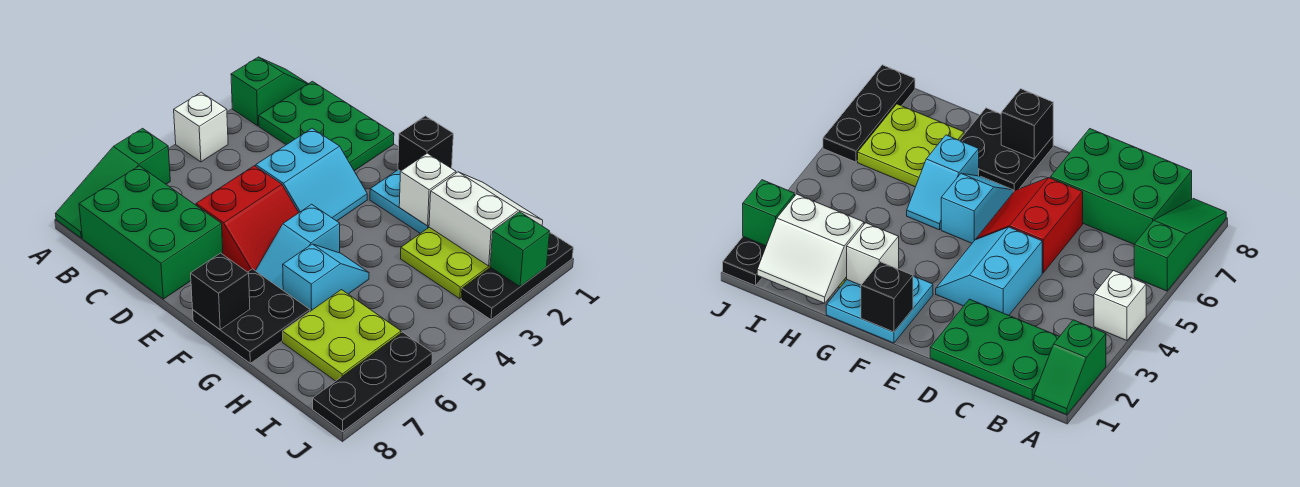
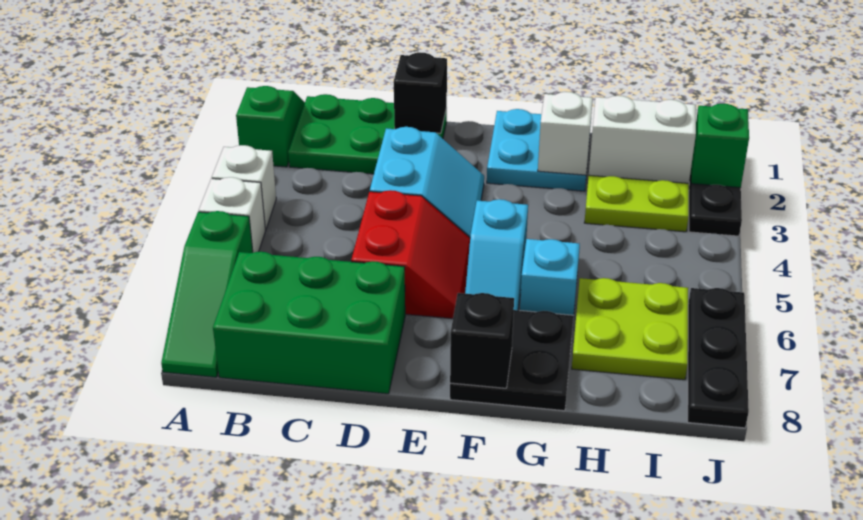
none -> white 1x1 brick [199,177,265,252]
black 1x1 brick [398,116,453,171] -> black 1x1 brick moved to [394,53,447,133]

